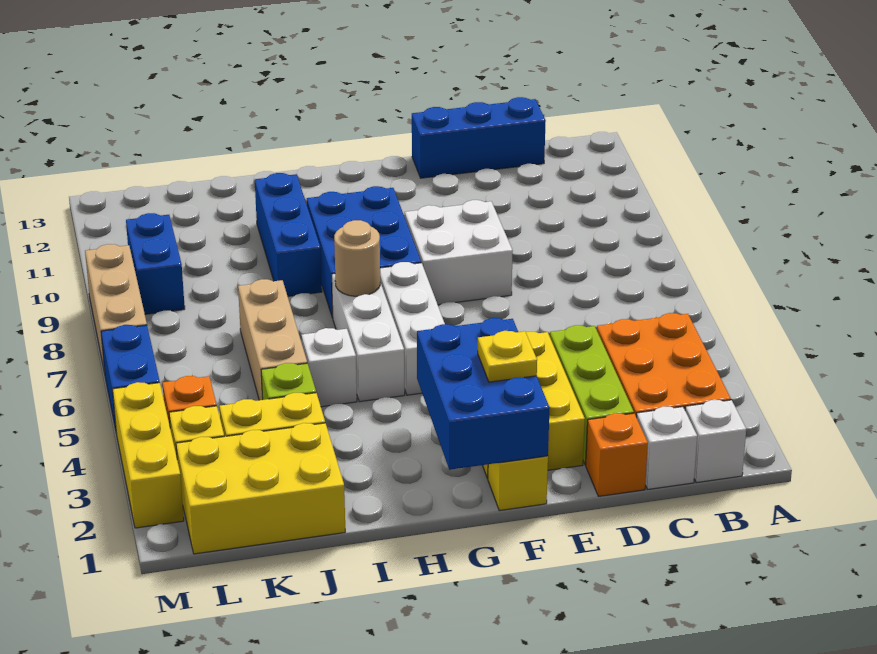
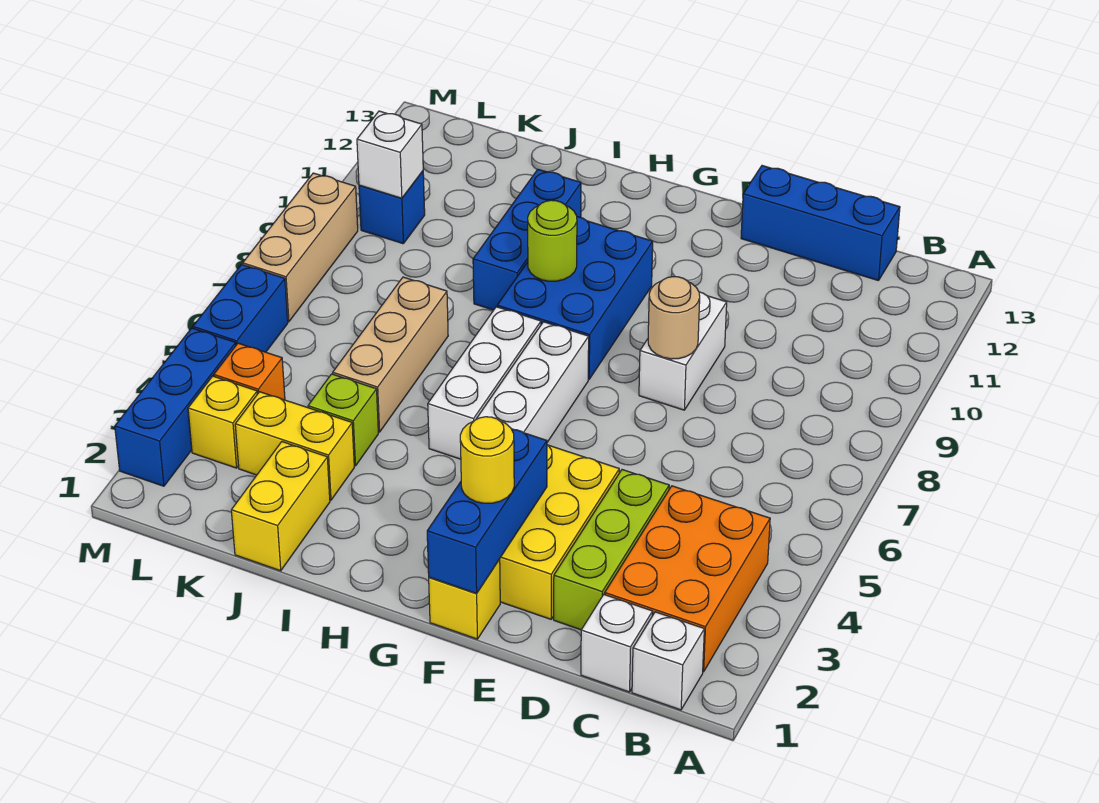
orange 1x1 brick [586,413,648,496] -> none
white 2x2 brick [405,200,513,305] -> white 1x2 brick [639,292,727,410]
blue 2x3 brick [417,318,550,470] -> blue 1x3 brick [427,429,547,593]
yellow 1x1 plate [478,331,537,382] -> yellow 1x1 round brick [460,417,514,503]
tan 1x1 round brick [334,220,380,296] -> tan 1x1 round brick moved to [648,277,700,359]
none -> lime 1x1 round brick [528,200,577,281]
white 1x1 brick [301,328,357,407] -> white 1x1 brick moved to [357,111,423,198]
yellow 2x3 brick [176,423,345,554] -> yellow 1x2 brick [231,442,330,571]
blue 1x2 brick [126,213,185,314] -> blue 1x1 brick [359,171,425,244]
yellow 1x3 brick [113,382,184,528] -> blue 1x3 brick [115,328,236,486]

